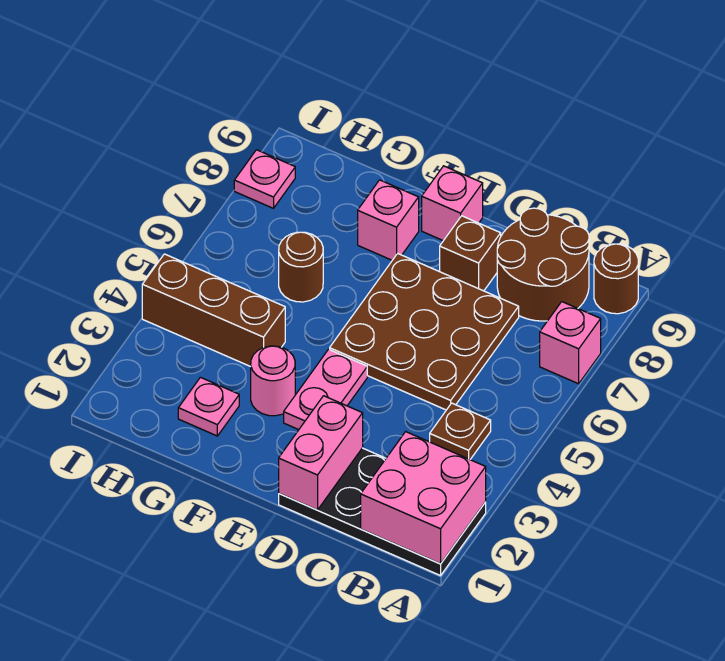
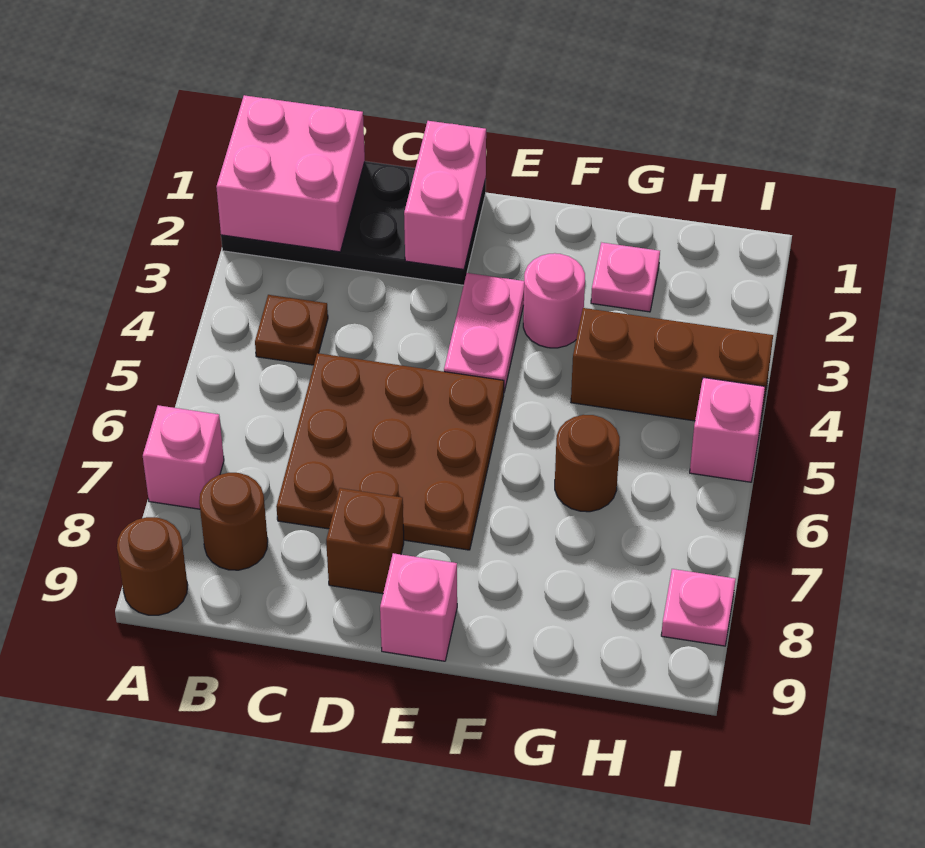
brown 2x2 round brick [497,208,589,321] -> brown 1x1 round brick [199,473,268,570]
pink 1x1 brick [358,180,419,260] -> pink 1x1 brick moved to [690,377,765,482]

